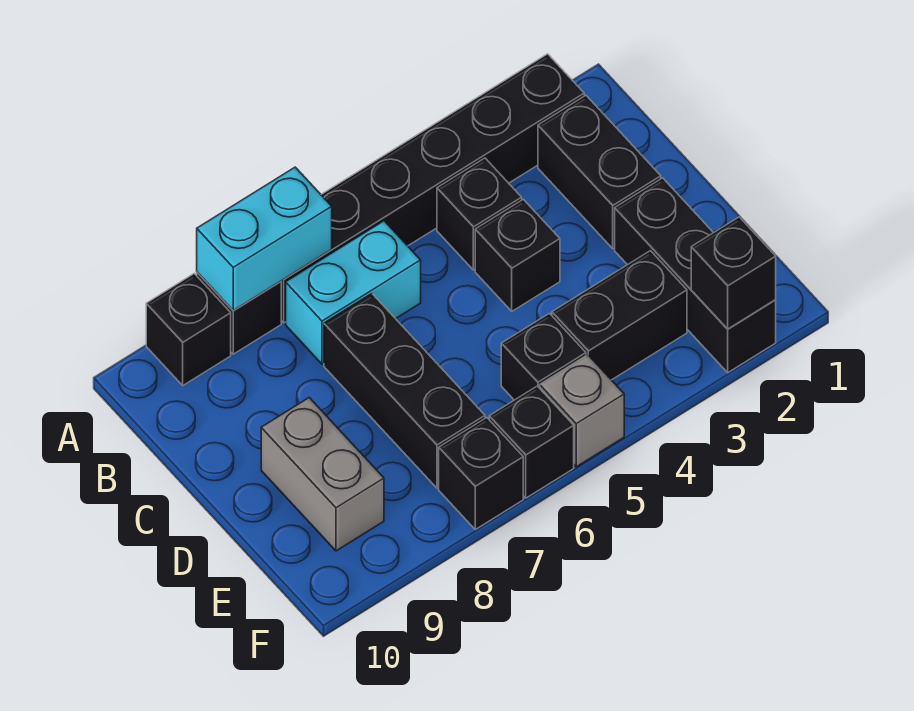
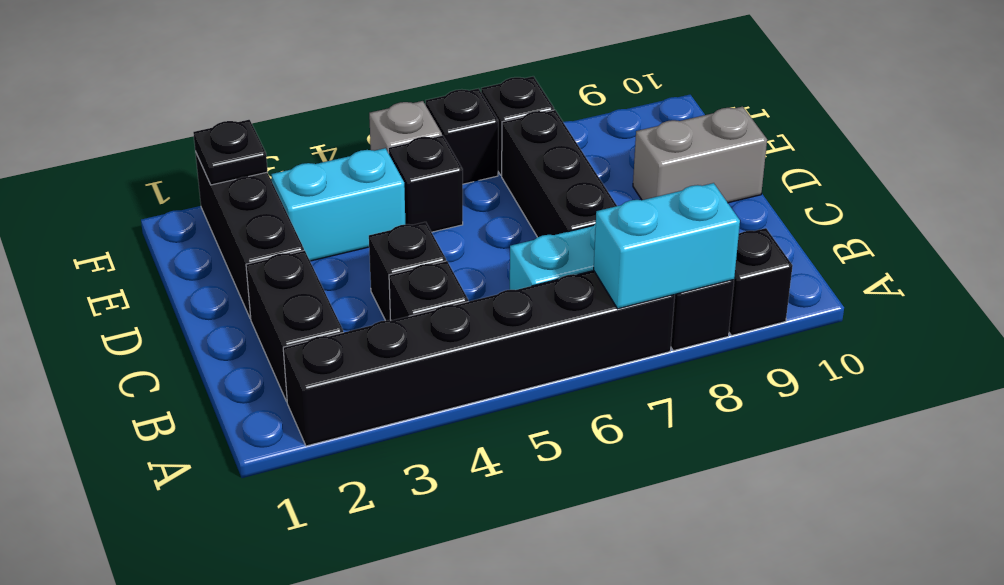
grey 1x2 brick [261,398,384,551] -> grey 1x2 brick turned to [633,106,767,203]
black 1x2 brick [552,251,687,380] -> cyan 1x2 brick [271,148,405,261]
black 1x1 brick [691,217,776,329] -> black 1x1 plate [193,120,268,185]

